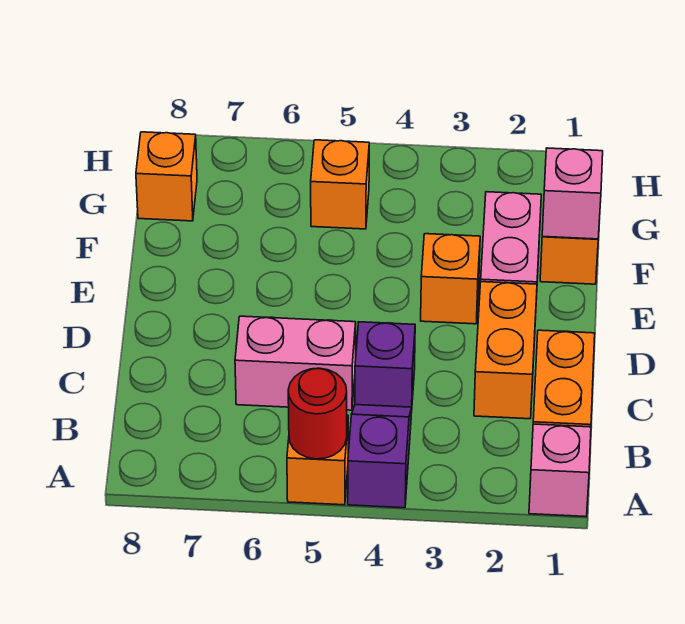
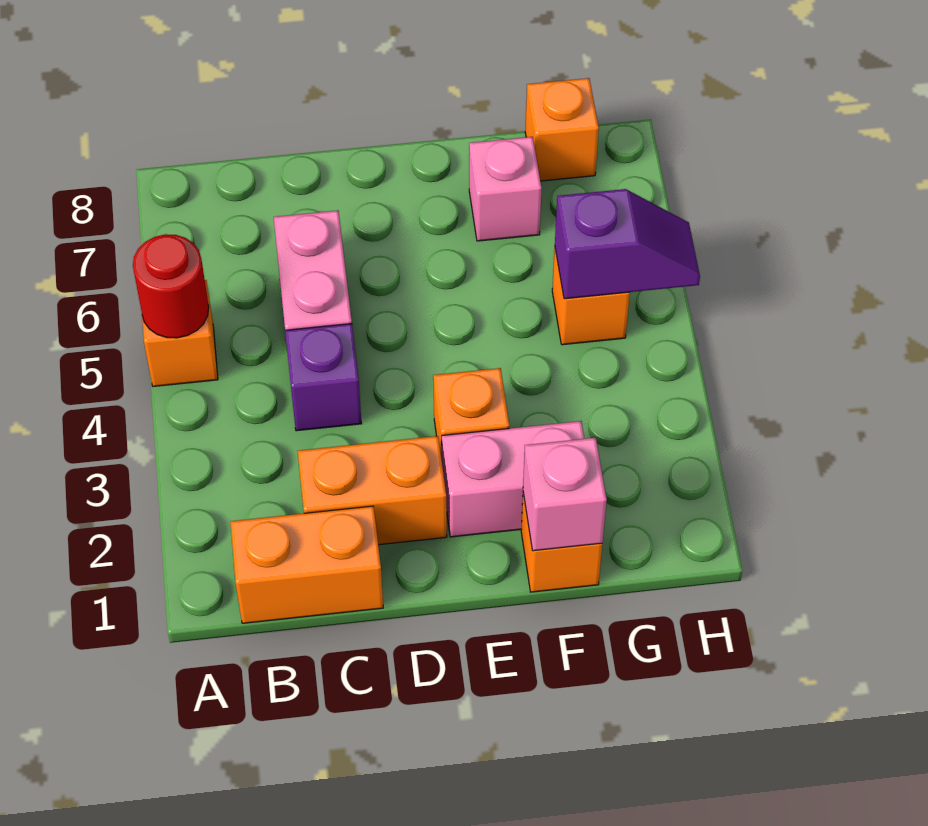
pink 1x1 brick [529,424,591,517] -> pink 1x1 brick moved to [469,137,542,241]
purple 1x2 slope [348,405,412,508] -> purple 1x2 slope moved to [555,189,700,299]

